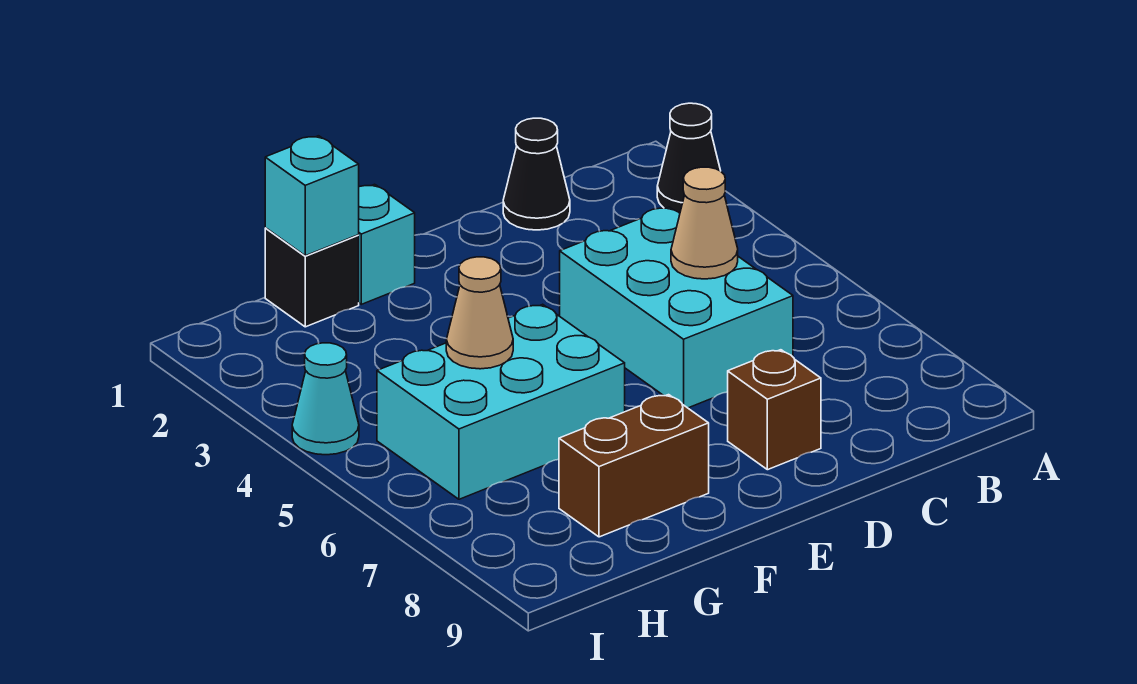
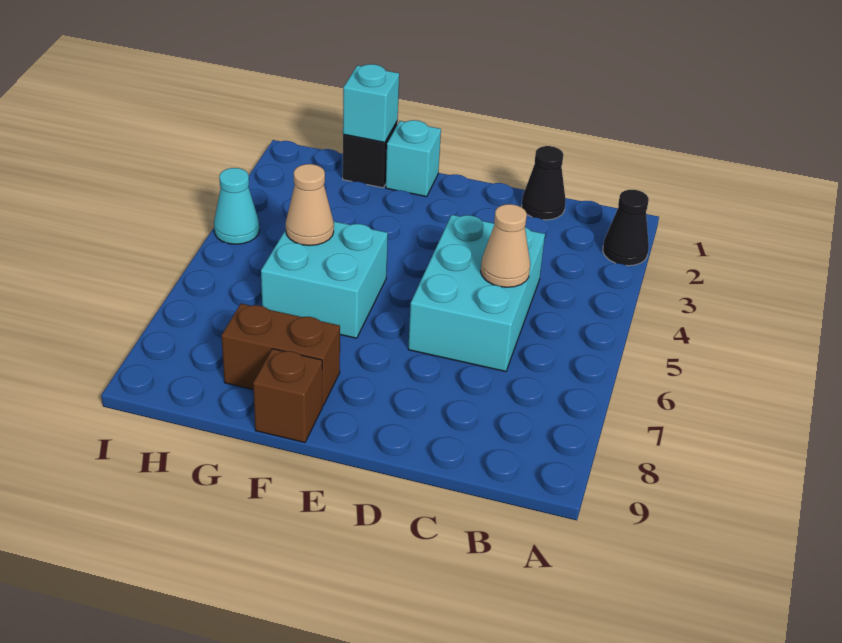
brown 1x1 brick [728,350,821,470] -> brown 1x1 brick moved to [253,349,322,443]
cyan 2x3 brick [377,304,625,499] -> cyan 2x2 brick [261,221,388,338]

